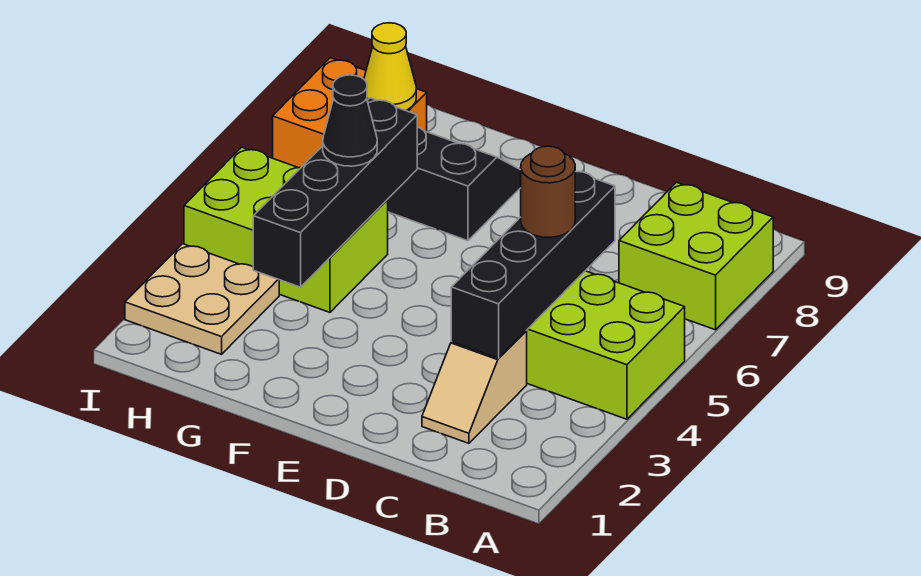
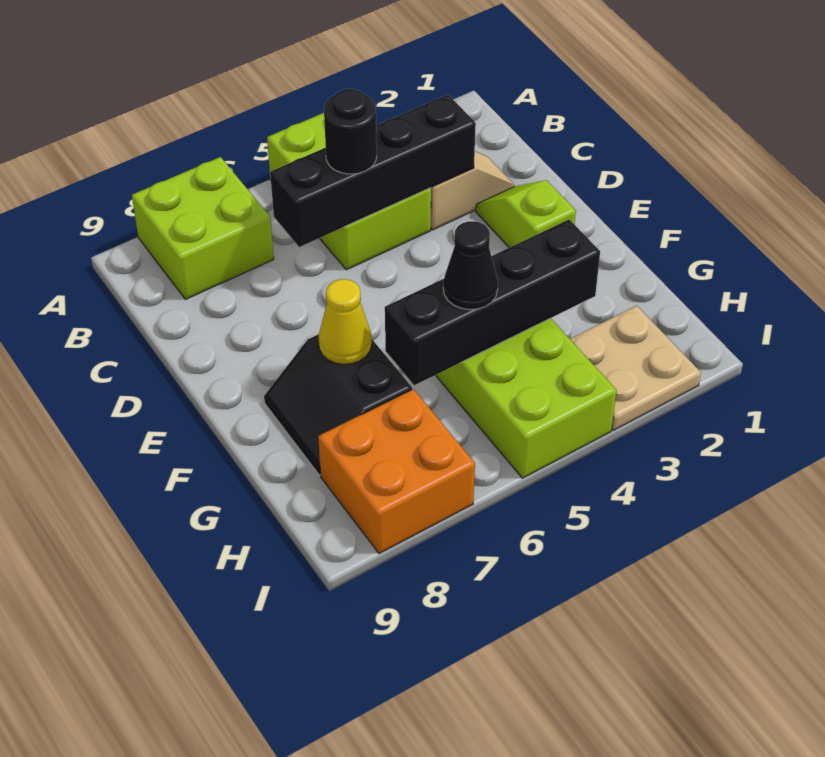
brown 1x1 round brick [521,146,575,237] -> black 1x1 round brick [324,89,377,174]
none -> lime 1x2 slope [476,180,576,248]
yellow 1x1 cone [364,23,416,111] -> yellow 1x1 cone moved to [318,279,372,365]

